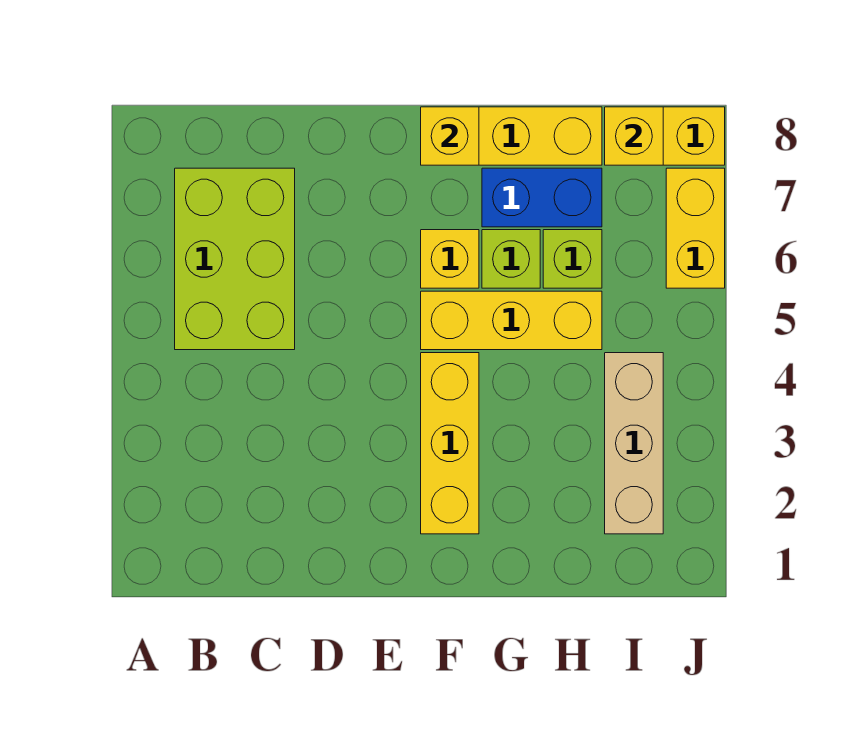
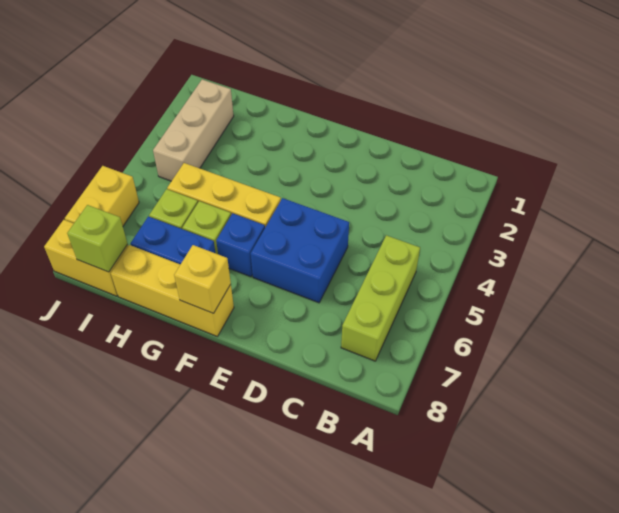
lime 2x3 brick [175,168,295,350] -> lime 1x3 brick [341,235,420,361]
none -> blue 2x2 brick [251,198,349,303]
yellow 1x3 brick [421,353,479,534] -> none
yellow 1x1 brick [421,230,479,288] -> blue 1x1 brick [216,213,265,277]
yellow 1x1 brick [605,107,663,165] -> lime 1x1 brick [67,205,128,272]

